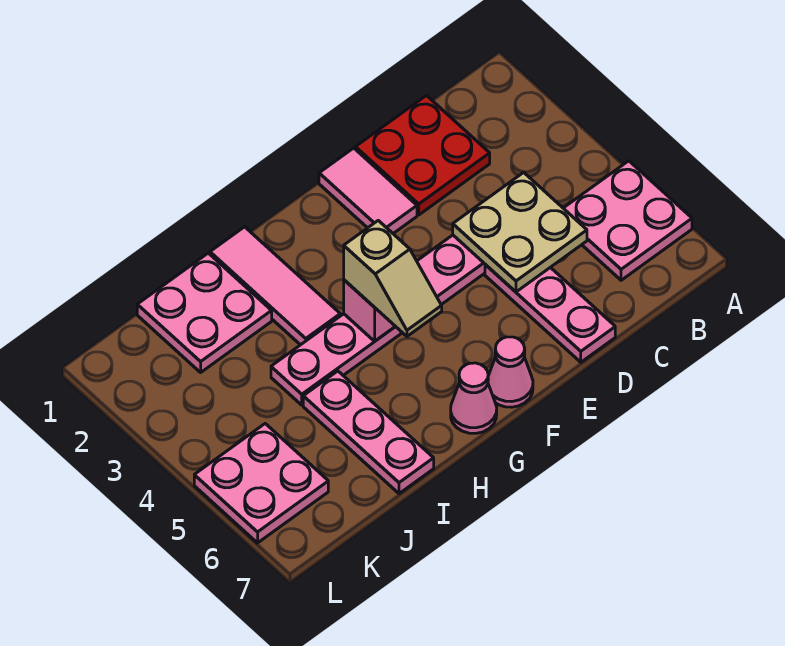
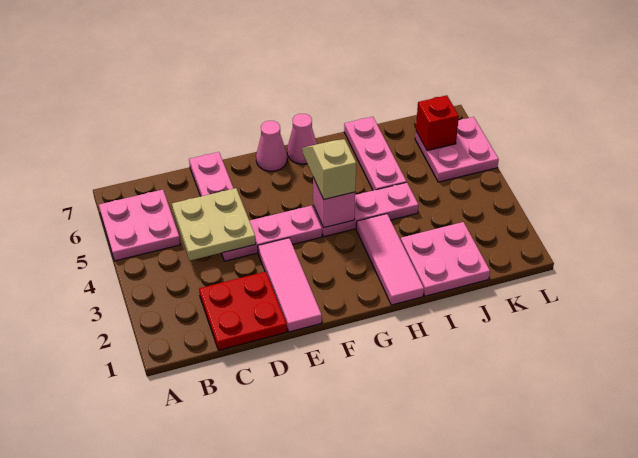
pink 1x2 tile [319,148,417,233] -> pink 1x3 tile [258,238,322,332]
none -> red 1x1 brick [416,95,459,151]

